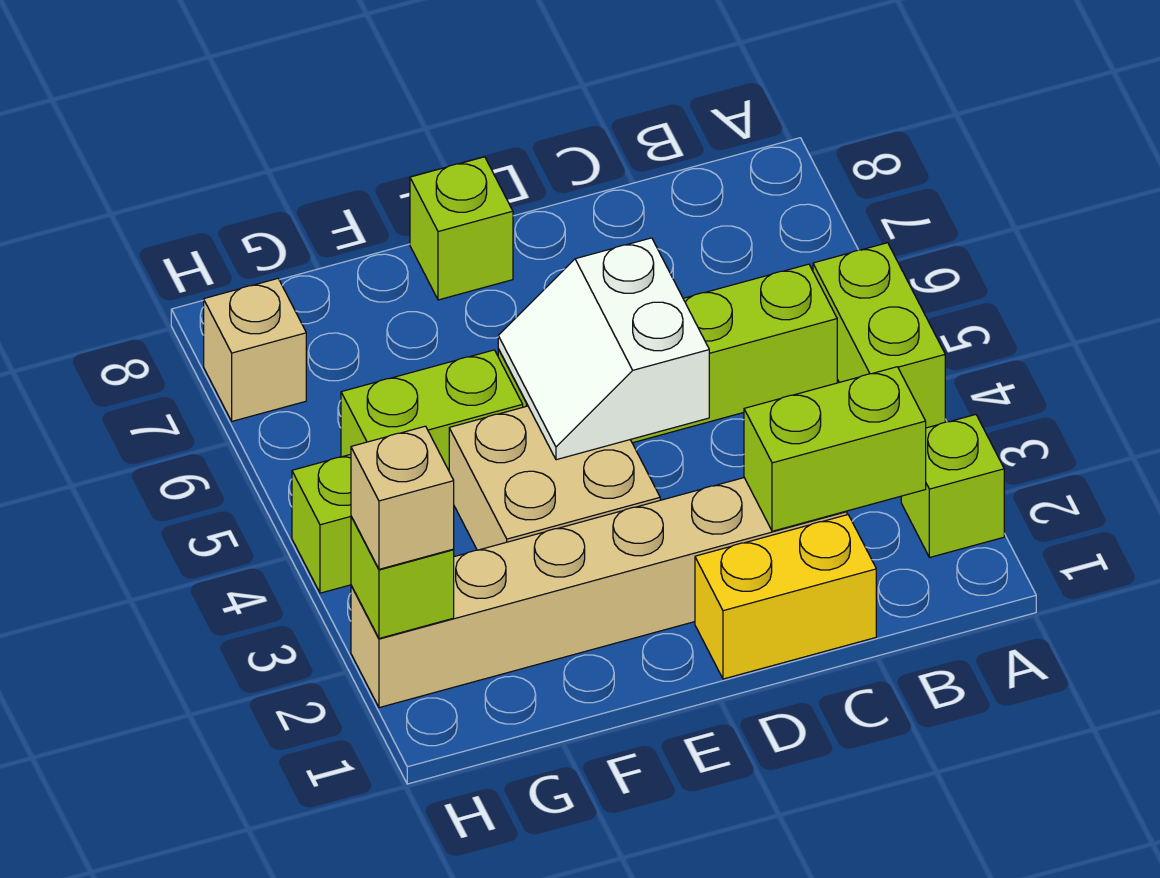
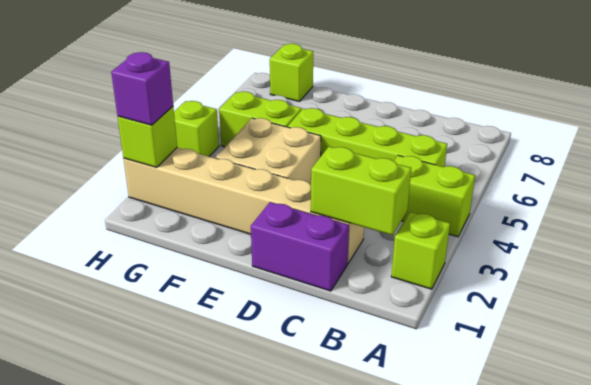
lime 1x2 brick [813,243,945,428] -> lime 1x2 brick turned to [394,155,475,237]
yellow 1x2 brick [695,515,876,679] -> purple 1x2 brick [251,202,349,291]
white 2x2 slope [498,238,709,460] -> none
lime 1x1 brick [410,157,513,300] -> lime 1x1 brick moved to [270,44,313,101]
tan 1x1 brick [351,426,454,569] -> purple 1x1 brick [111,52,173,125]
tan 1x1 brick [204,279,306,421] -> none

